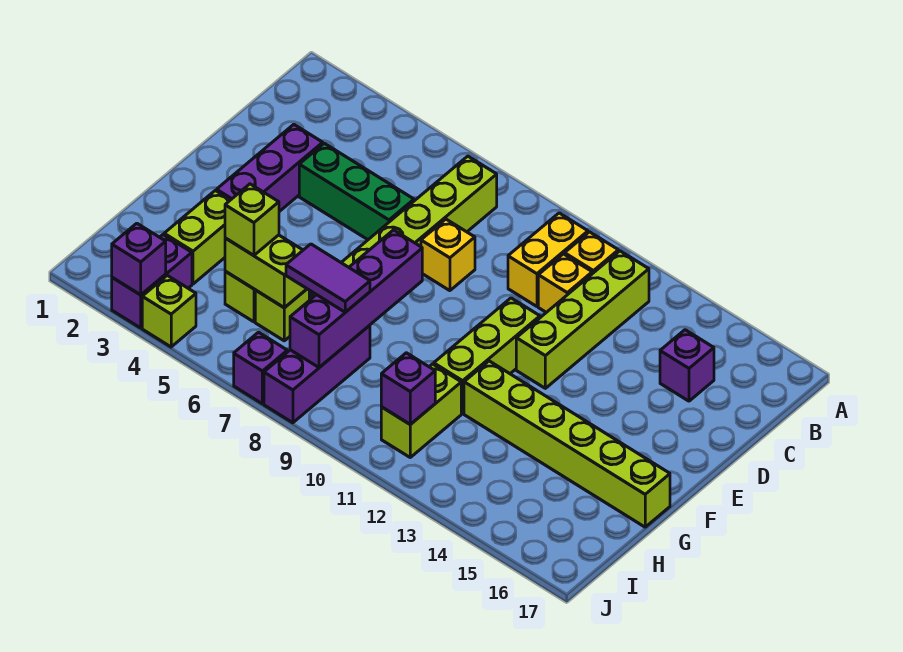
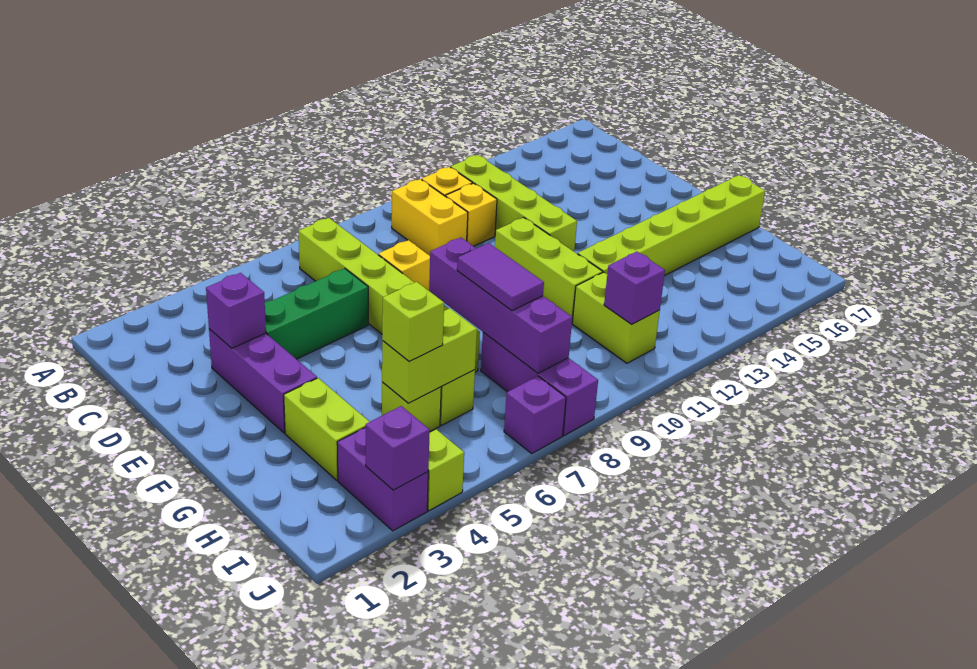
purple 1x1 brick [660,330,714,401] -> purple 1x1 brick moved to [206,273,266,348]
purple 1x2 tile [286,244,370,312] -> purple 1x2 tile turned to [457,243,544,311]

